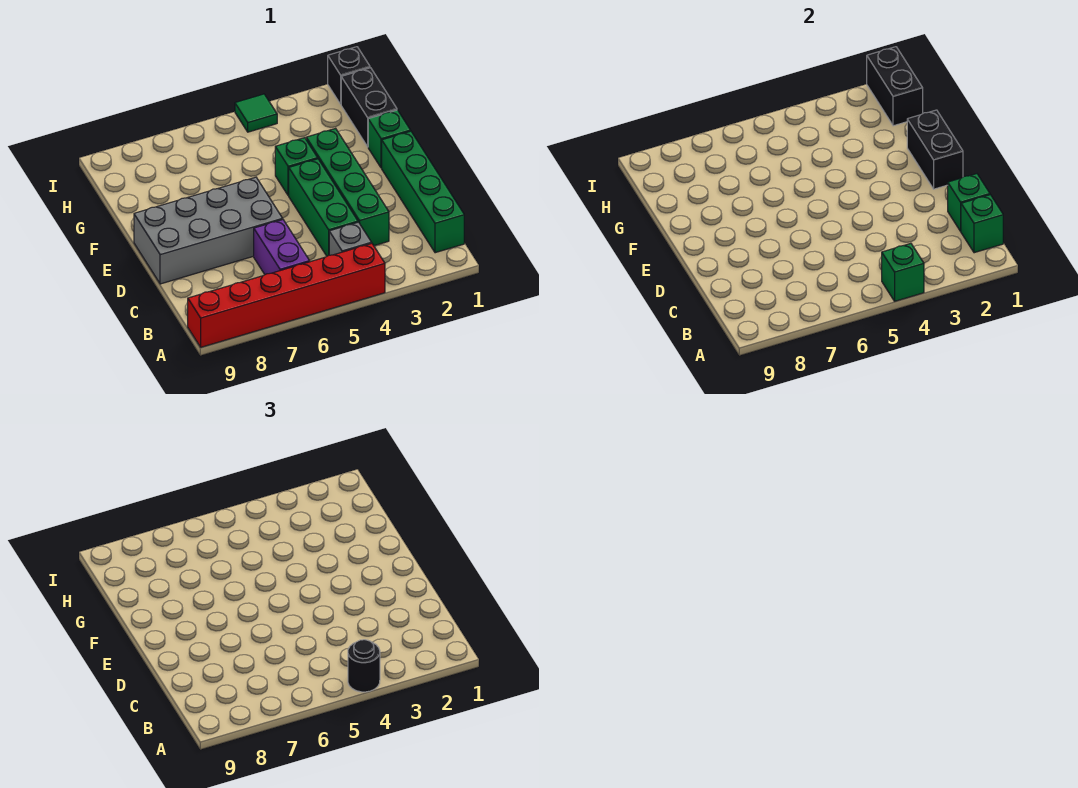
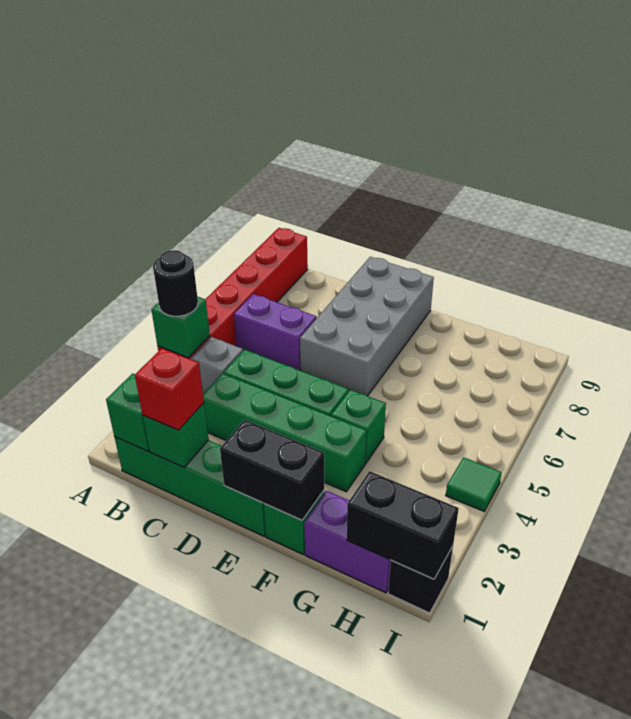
none -> red 1x1 brick [135,348,204,430]
black 1x2 brick [341,68,397,147] -> purple 1x2 brick [304,491,391,593]

